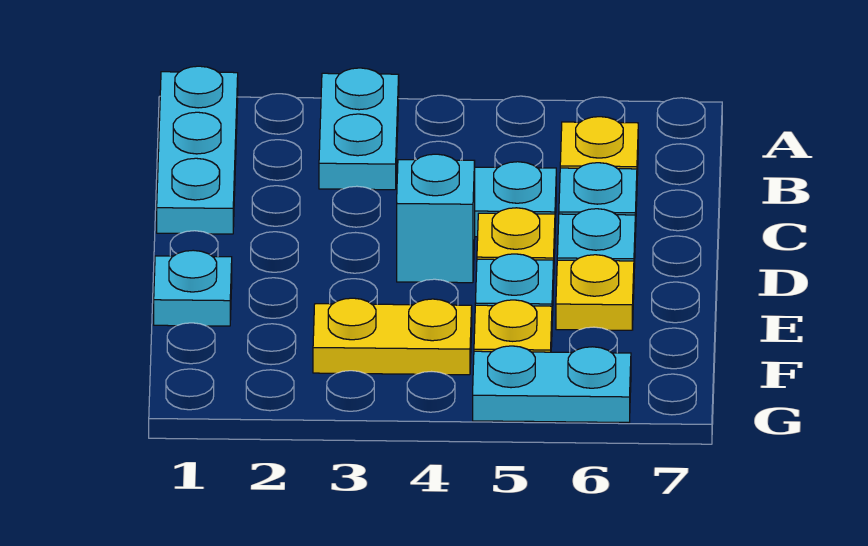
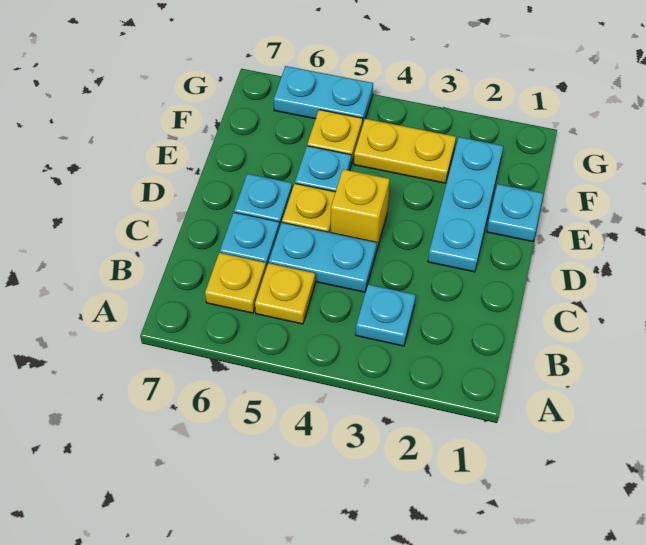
cyan 1x3 plate [157,66,238,234] -> cyan 1x3 plate moved to [428,137,503,272]
cyan 1x2 plate [319,68,399,190] -> cyan 1x1 plate [356,285,416,346]
cyan 1x1 brick [397,154,475,283] -> yellow 1x1 brick [331,169,390,251]
yellow 1x1 plate [556,255,634,330] -> yellow 1x1 plate moved to [255,263,315,324]

